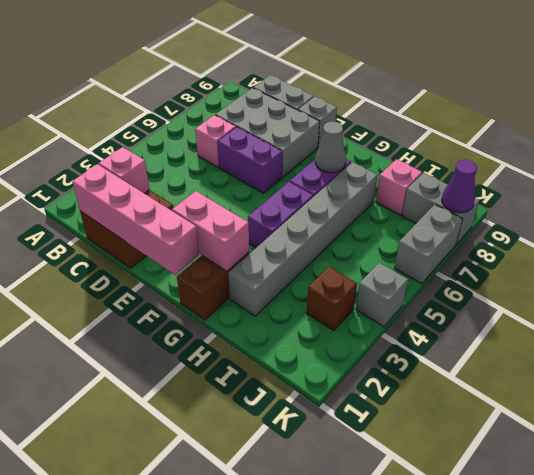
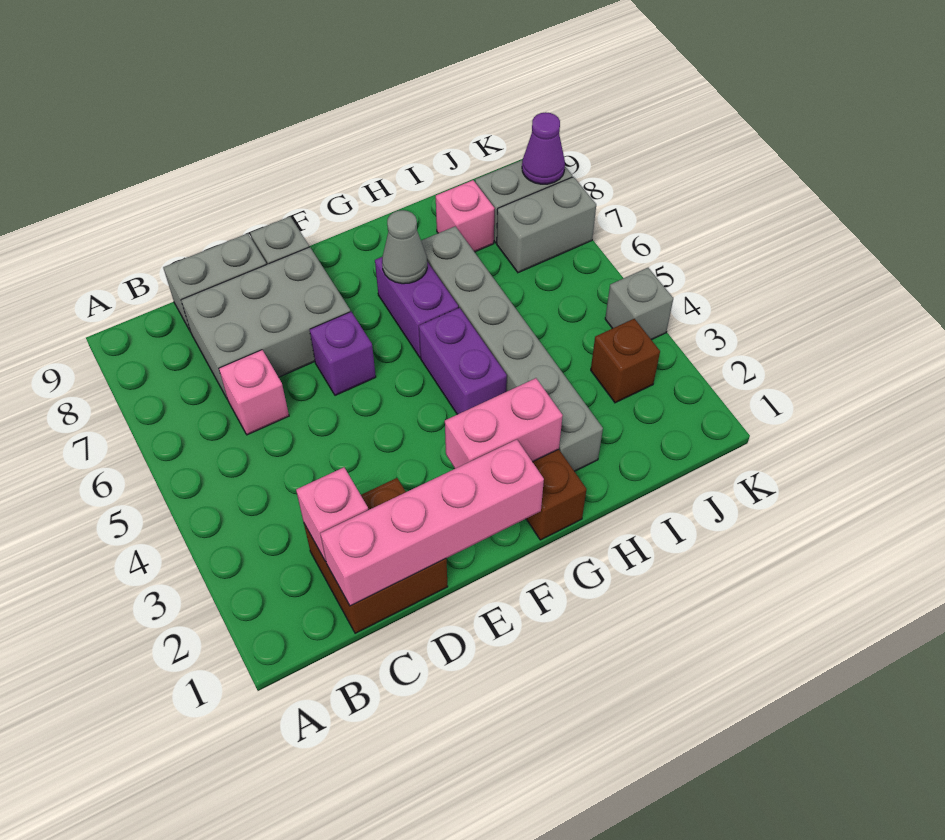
purple 1x2 brick [218,127,282,193] -> purple 1x1 brick [310,312,376,395]
grey 1x2 brick [394,204,463,284] -> grey 1x2 brick turned to [497,177,596,273]

